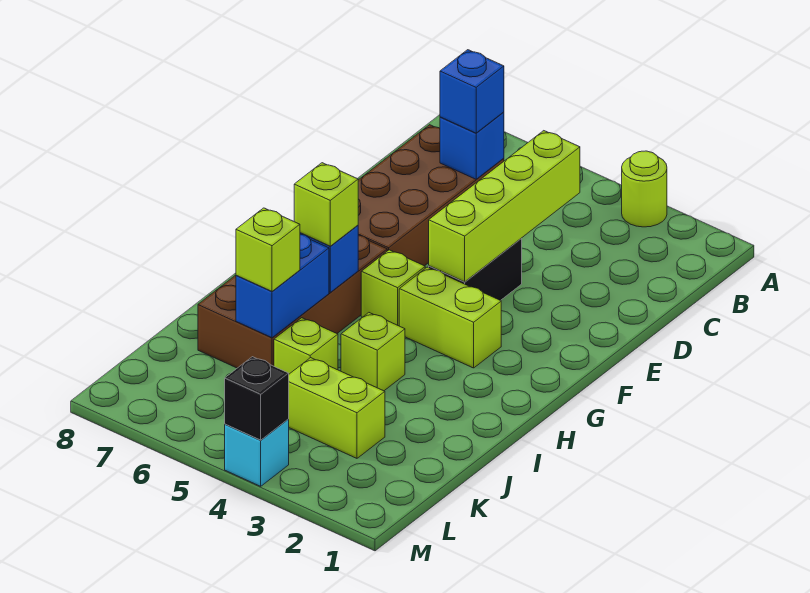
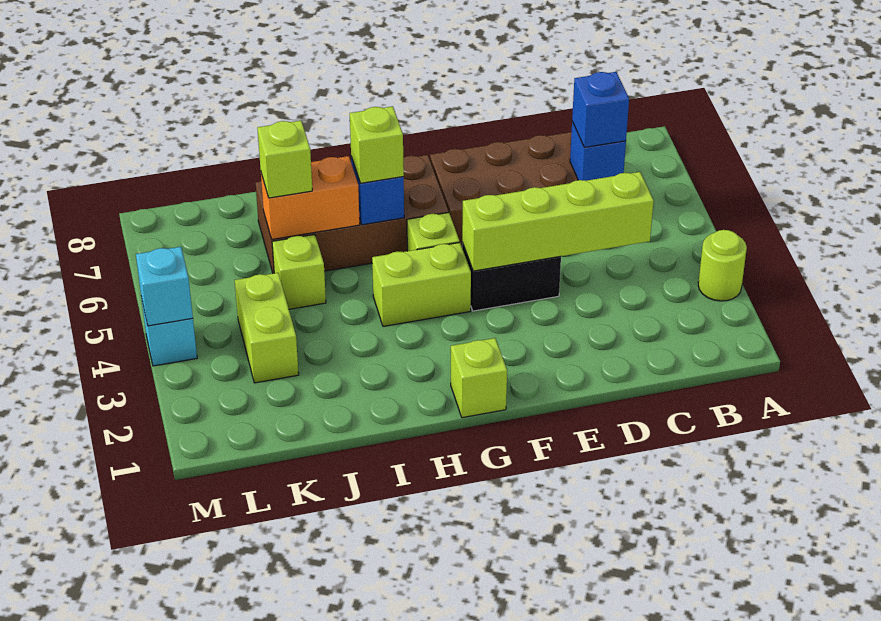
lime 1x2 brick [399,267,501,368] -> lime 1x2 brick turned to [372,243,471,326]
lime 1x1 brick [341,313,405,391] -> lime 1x1 brick moved to [451,338,507,418]
blue 1x2 brick [236,234,329,338] -> orange 1x2 brick [261,156,360,239]
black 1x1 brick [225,357,289,440] -> cyan 1x1 brick [136,247,193,326]

